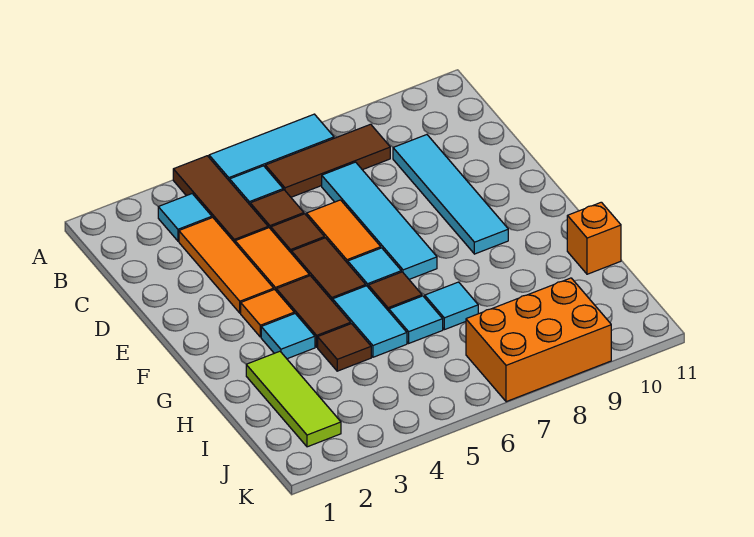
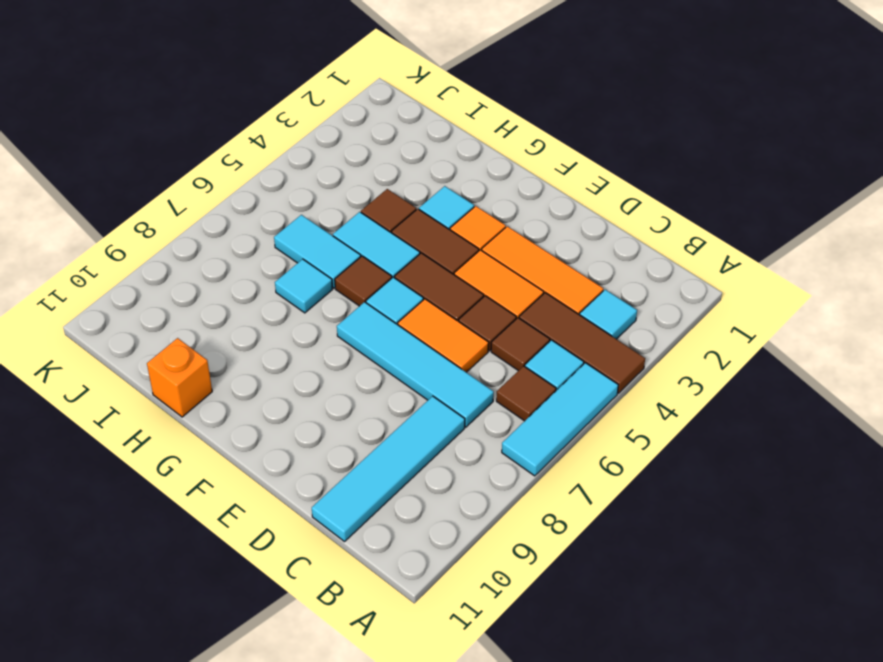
brown 1x3 tile [265,124,390,197] -> brown 1x1 tile [496,366,556,421]
cyan 1x4 tile [393,135,508,254] -> cyan 1x4 tile turned to [312,396,465,542]
lime 1x3 tile [246,351,341,447] -> none
cyan 1x1 tile [389,296,443,343] -> cyan 1x2 tile [274,215,361,288]
orange 2x3 brick [466,278,611,402] -> none

